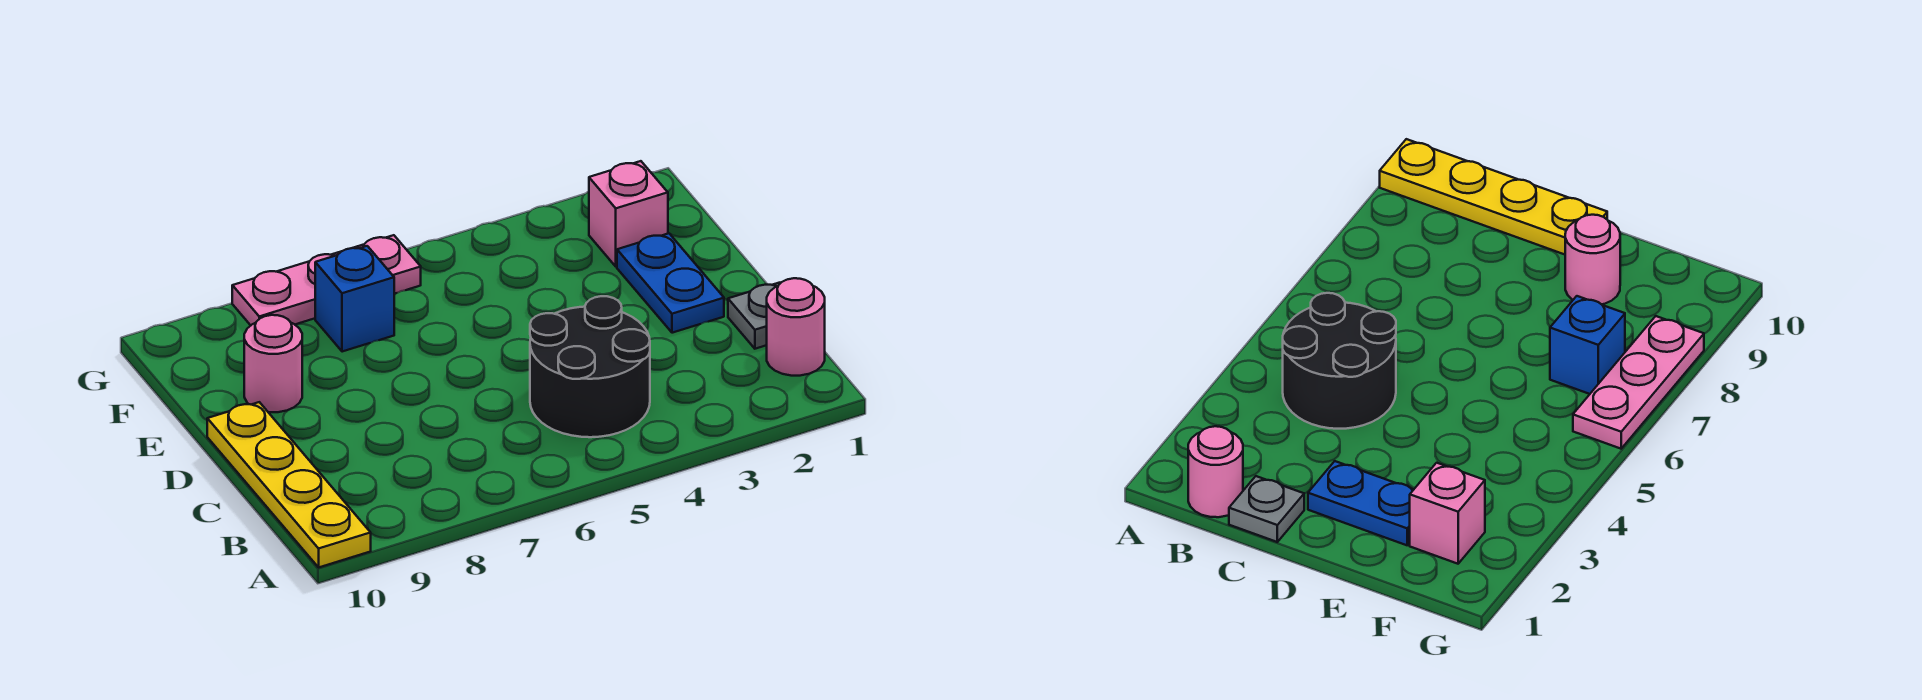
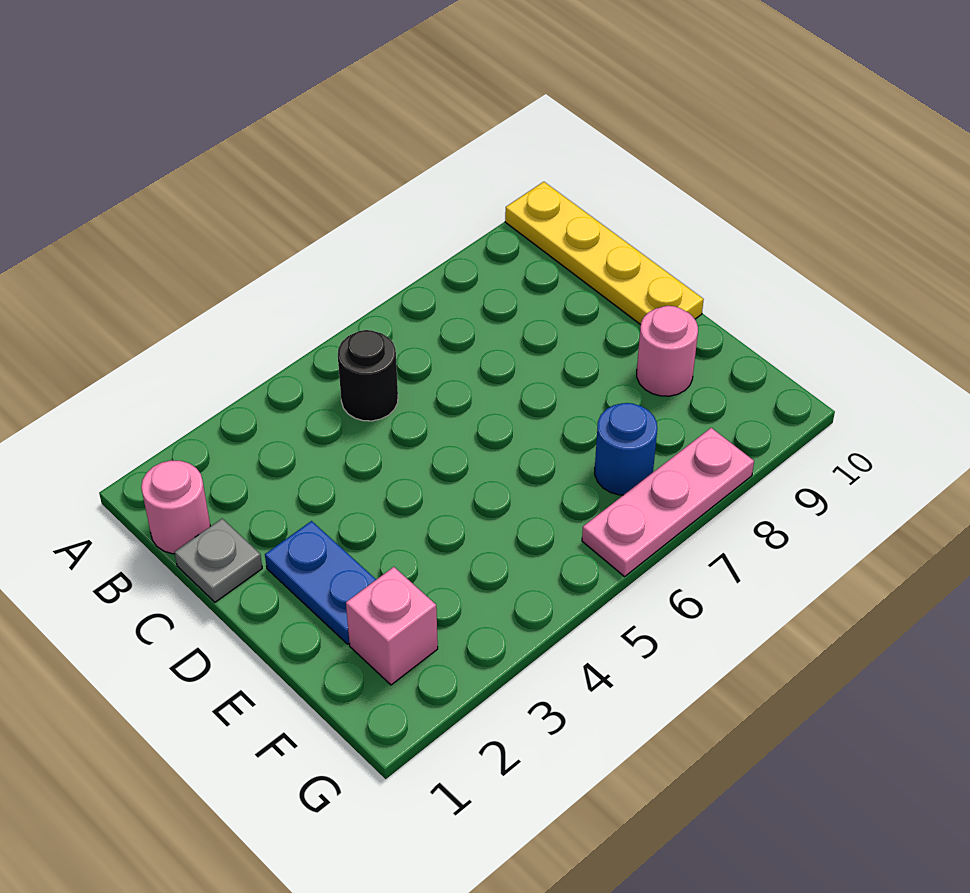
black 2x2 round brick [530,296,650,437] -> black 1x1 round brick [338,330,398,421]
blue 1x1 brick [315,246,394,352] -> blue 1x1 round brick [595,403,657,495]

